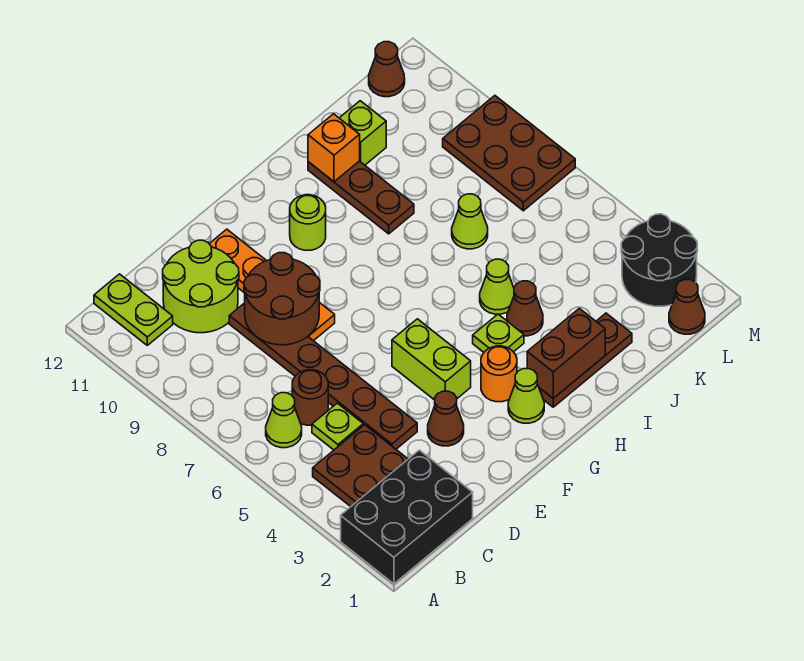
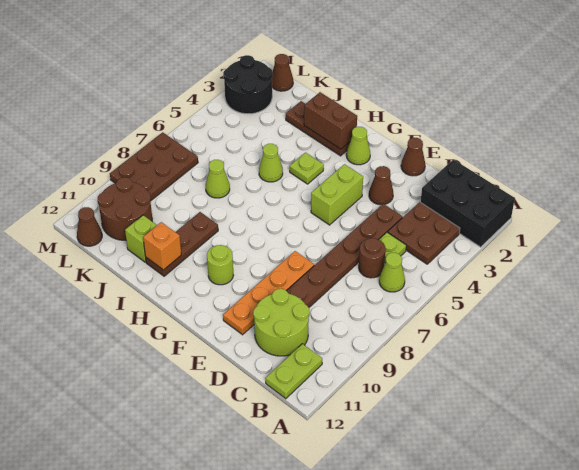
brown 2x2 round brick [244,253,320,345] -> brown 2x2 round brick moved to [98,177,152,240]
orange 1x1 round brick [481,346,517,402] -> none
brown 1x1 cone [507,281,543,336] -> brown 1x1 cone moved to [401,138,425,176]

